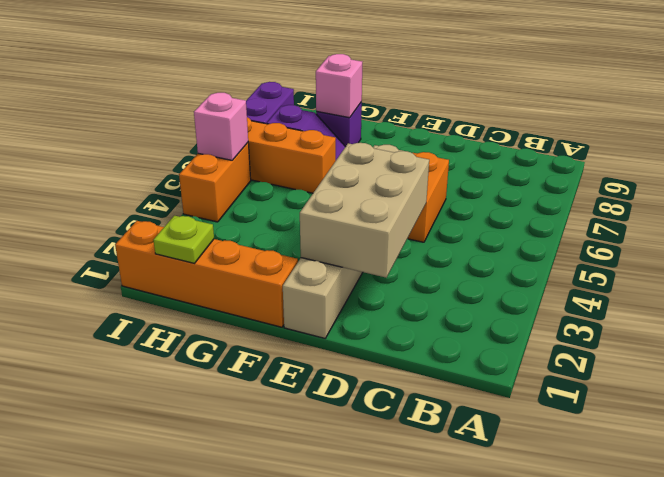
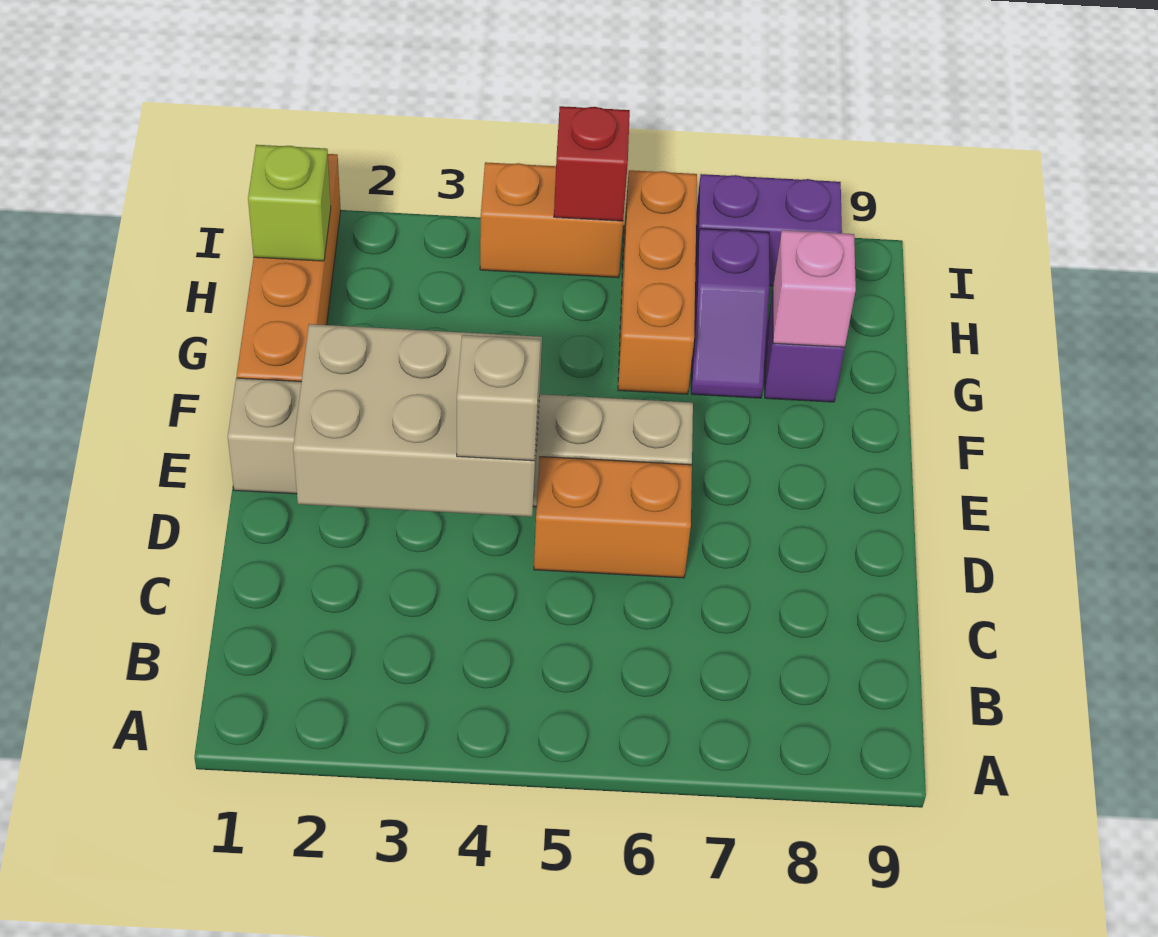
none -> tan 1x1 brick [457,335,541,461]
lime 1x1 plate [153,216,214,263] -> lime 1x1 brick [248,145,331,261]
pink 1x1 brick [194,93,248,160] -> red 1x1 brick [554,106,630,221]

